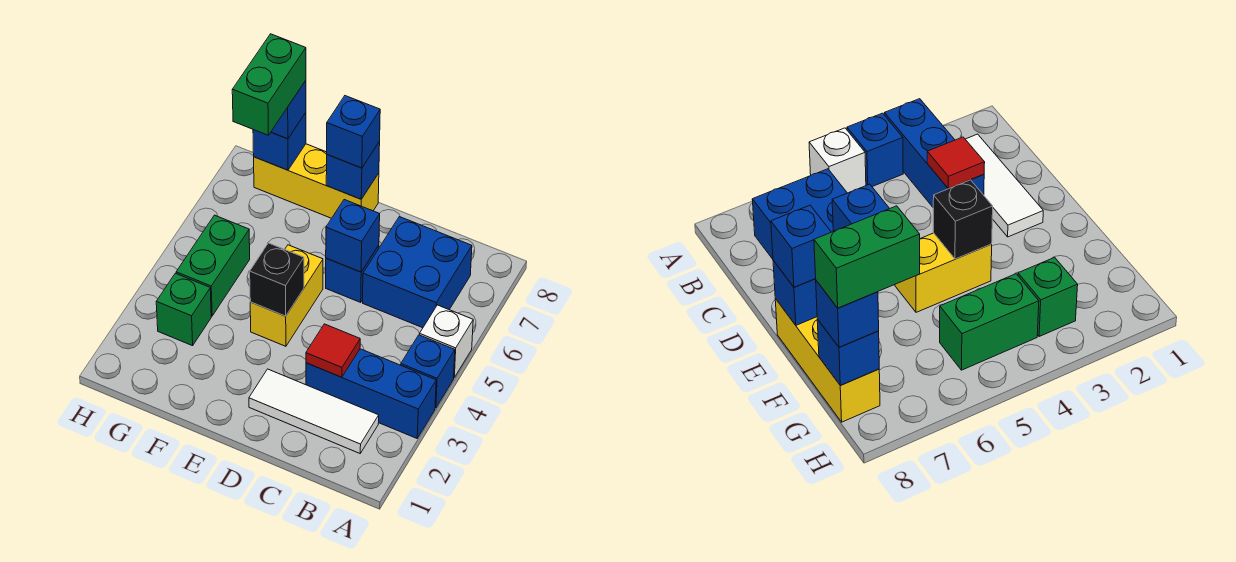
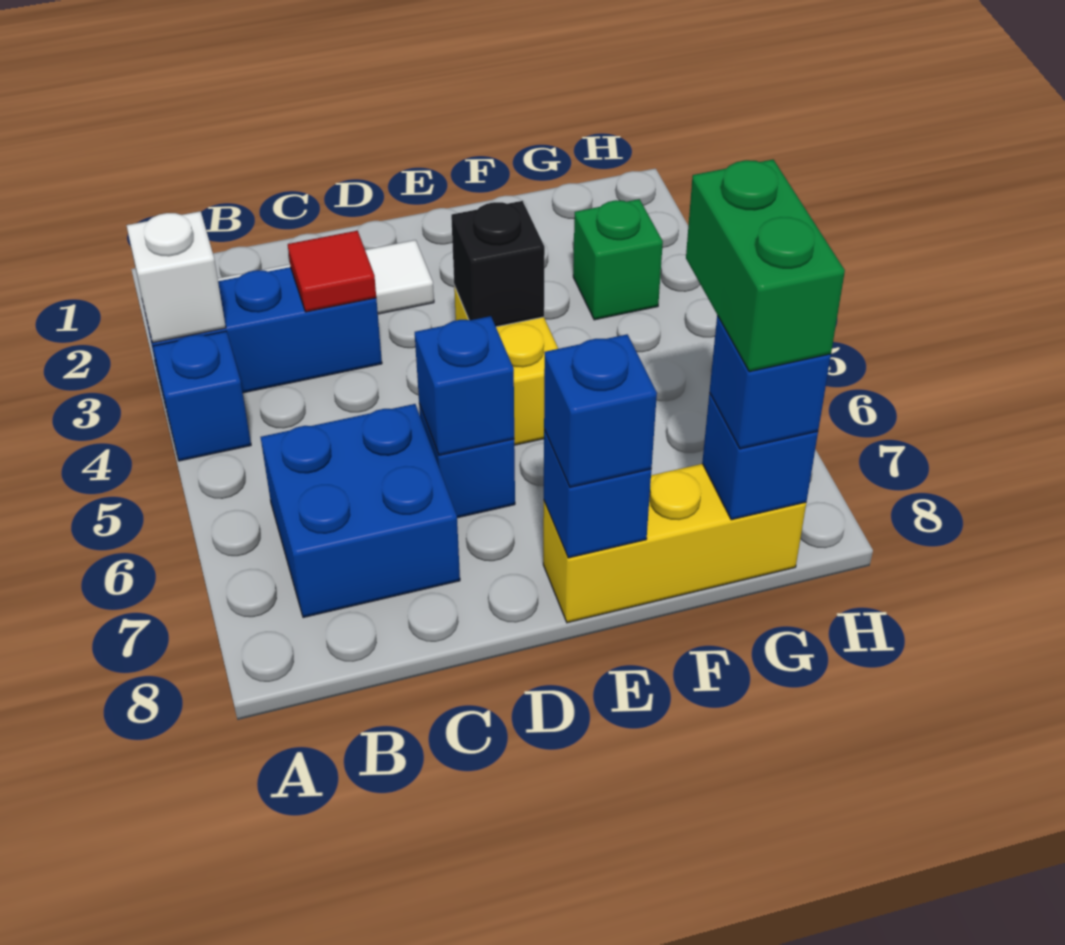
white 1x1 brick [420,305,473,377] -> white 1x1 brick moved to [126,211,226,343]
green 1x2 brick [176,215,250,316] -> none

